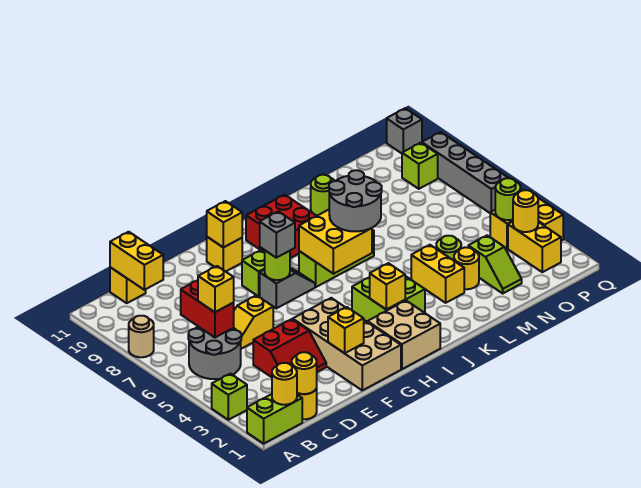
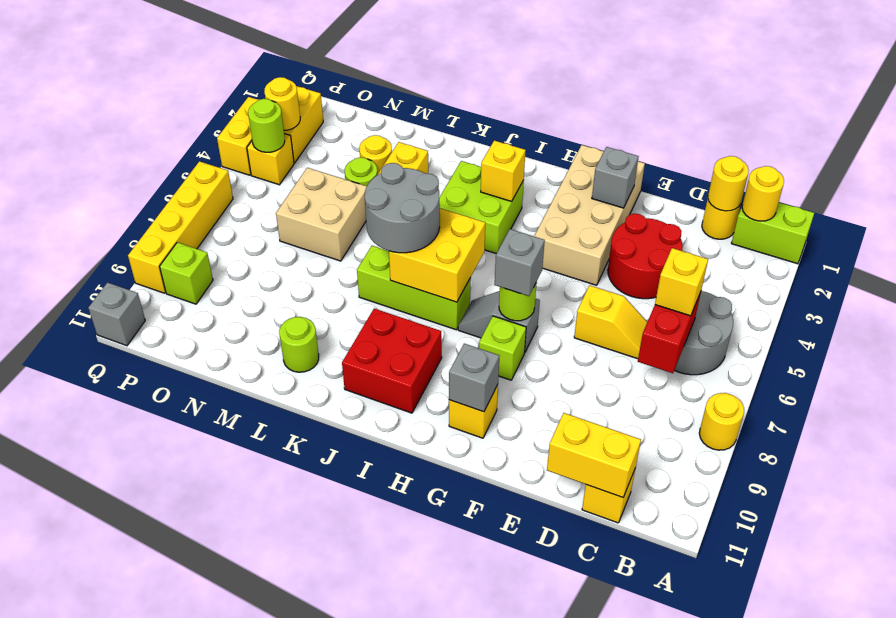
lime 1x1 brick [212,374,247,420] -> none
tan 1x1 round brick [129,316,154,357] -> yellow 1x1 round brick [699,393,744,450]
yellow 1x2 brick [110,232,163,290] -> yellow 1x2 brick turned to [547,413,641,497]
red 2x2 slope [253,319,326,377] -> red 2x2 round brick [608,214,683,299]
yellow 1x1 brick [328,307,364,353] -> grey 1x1 brick [592,147,639,208]
yellow 1x1 brick [207,201,242,247] -> grey 1x1 brick [449,344,499,412]
tan 2x2 brick [367,301,440,369] -> tan 2x2 brick moved to [276,168,367,261]
lime 1x2 slope [468,236,522,293] -> none
grey 1x4 brick [422,132,508,213] -> yellow 1x4 brick [128,161,233,293]

